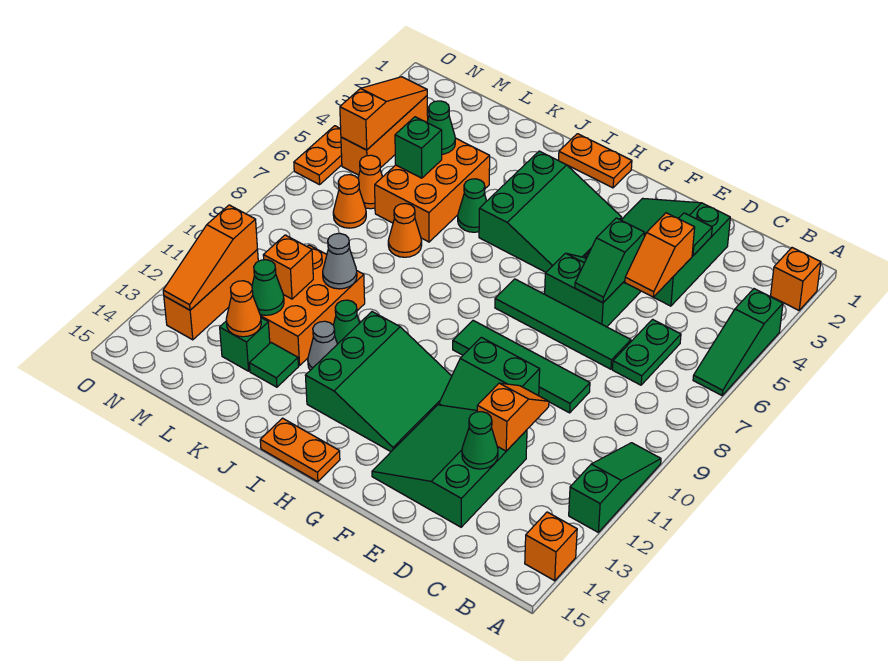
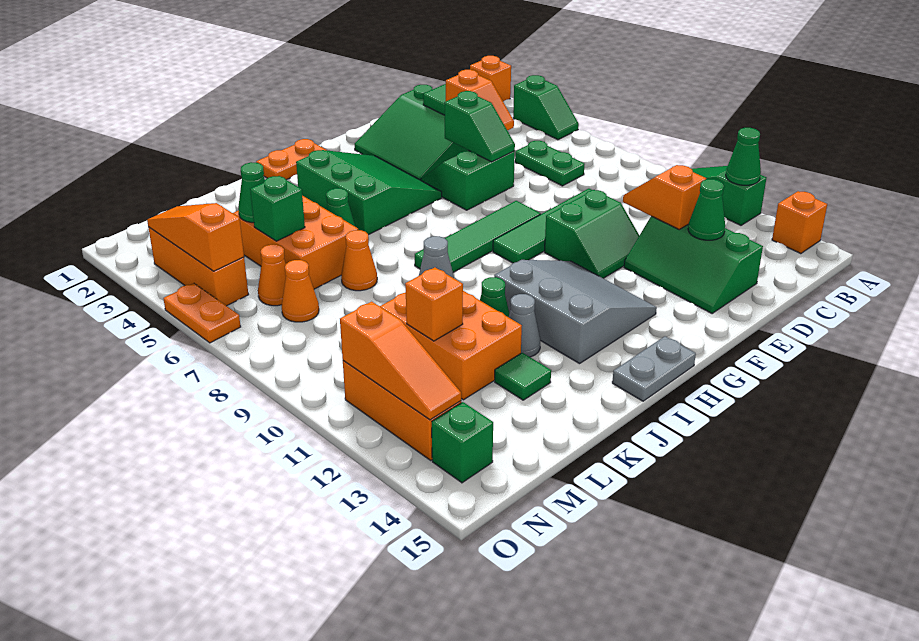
green 1x3 slope [693,289,783,395] -> green 1x2 slope [513,75,579,140]
green 1x4 tile [495,279,631,369] -> green 1x4 tile moved to [415,201,541,272]
green 3x3 slope [372,405,527,527] -> green 2x3 slope [624,216,763,314]
green 3x3 slope [305,312,452,452] -> grey 3x3 slope [494,260,657,364]
orange 1x2 plate [260,418,340,482] -> grey 1x2 plate [612,336,696,401]
green 1x1 cone [252,260,284,315] -> green 1x1 cone moved to [726,128,761,185]
green 1x1 brick [220,318,270,371] -> green 1x1 brick moved to [432,402,493,483]
orange 1x1 cone [226,281,261,337] -> none

